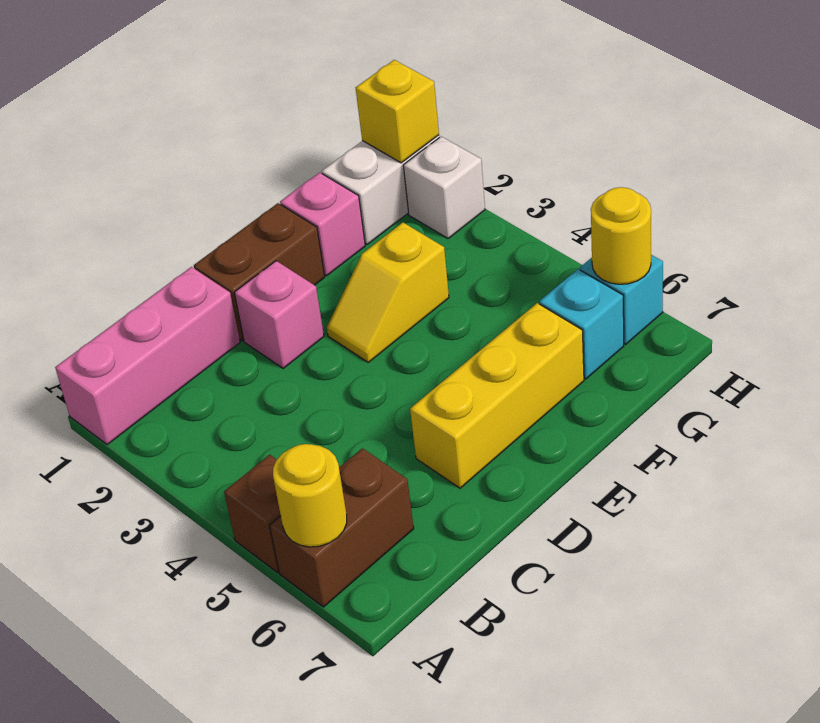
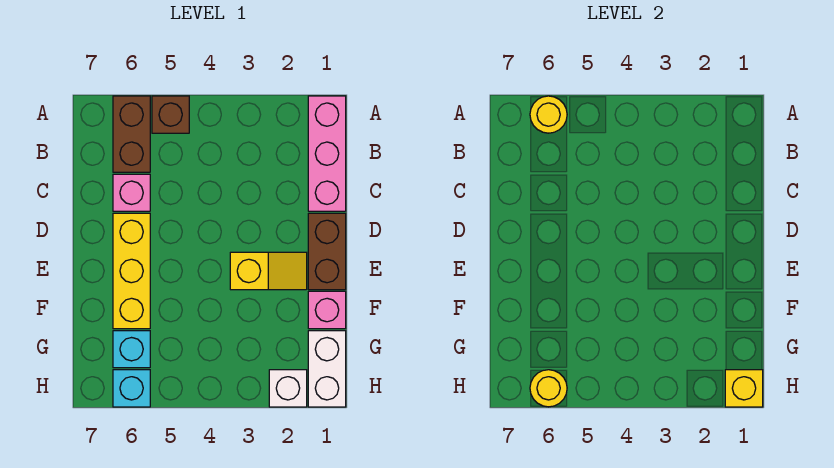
pink 1x1 brick [234,261,324,368] -> pink 1x1 brick moved to [113,174,150,211]
yellow 1x2 slope [327,223,449,362] -> yellow 1x2 slope turned to [230,252,307,290]

